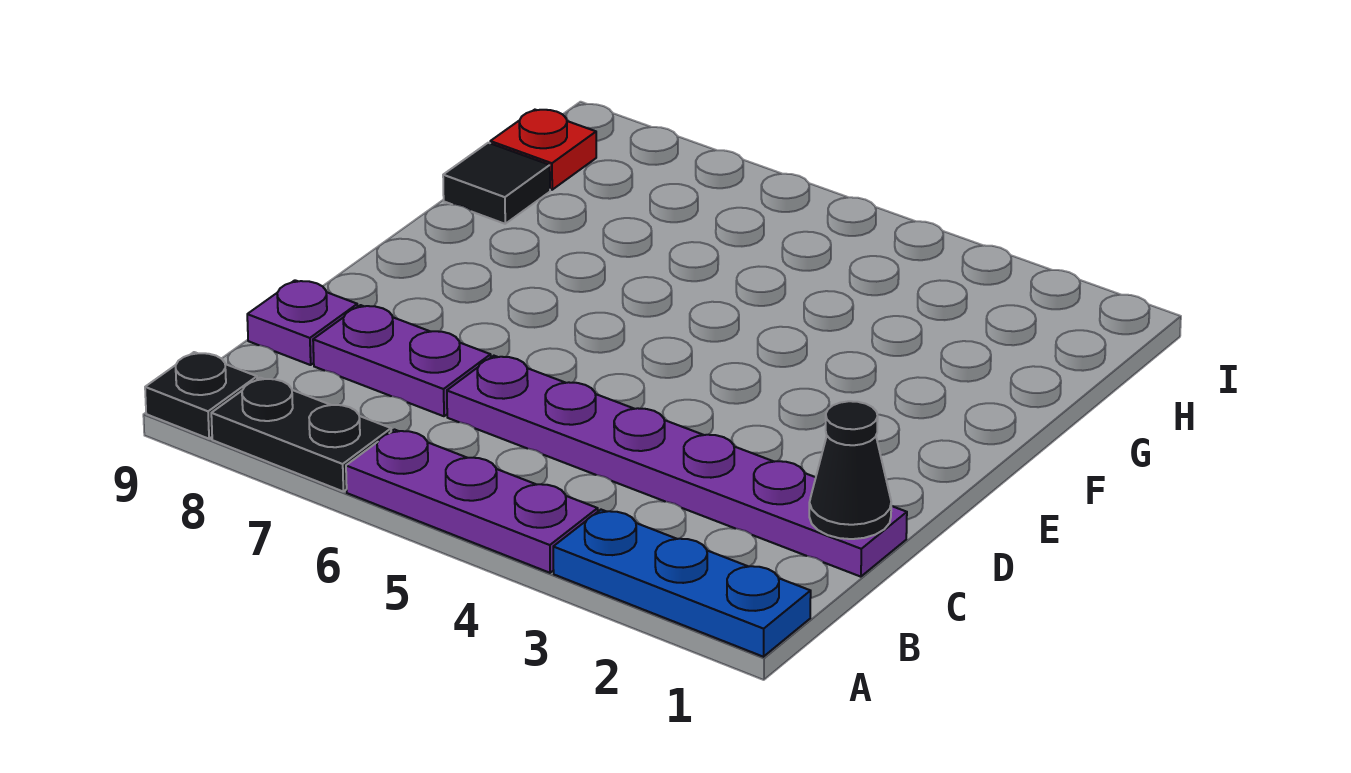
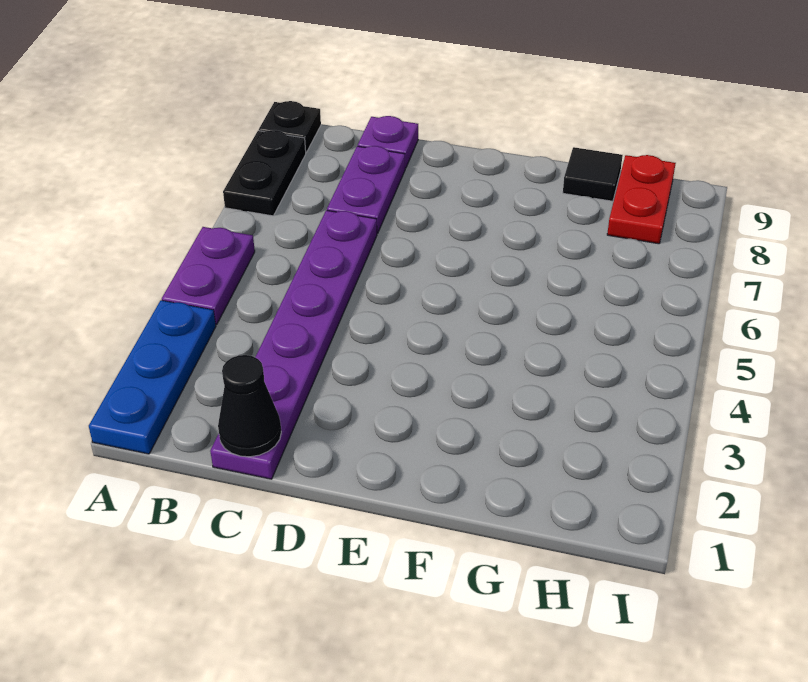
purple 1x3 plate [346,430,598,573] -> purple 1x2 plate [162,227,255,325]
red 1x1 plate [490,110,596,190] -> red 1x2 plate [607,155,676,244]

